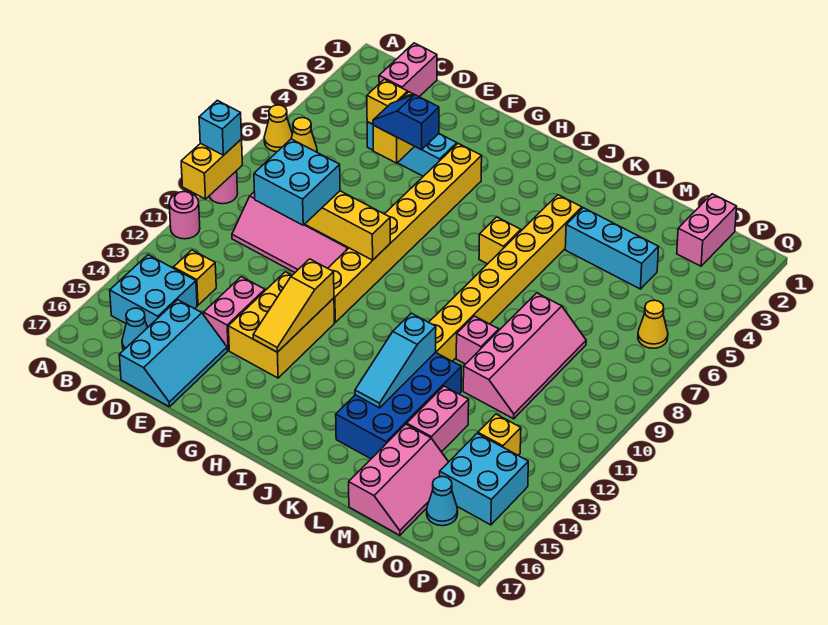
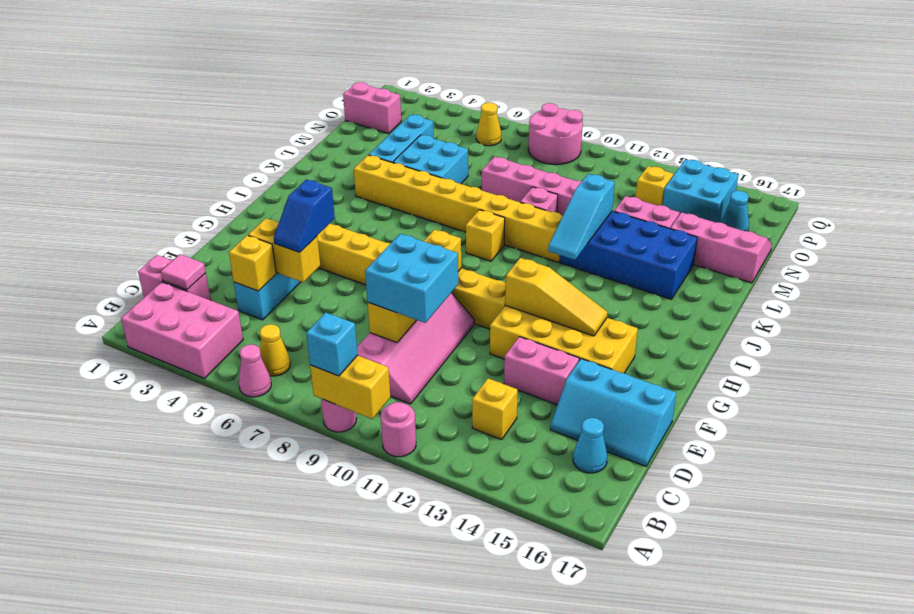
none -> pink 2x3 brick [121,282,243,378]
yellow 1x1 cone [264,105,292,152] -> pink 1x1 cone [239,344,271,397]
cyan 2x2 brick [110,255,197,327] -> cyan 2x2 brick moved to [393,135,468,184]
none -> pink 1x1 tile [161,254,206,290]
cyan 2x3 slope [119,300,227,407] -> cyan 2x3 slope turned to [550,359,676,466]
yellow 2x3 brick [228,272,334,378] -> yellow 2x4 brick [490,305,638,373]
yellow 1x1 brick [479,217,521,264] -> yellow 1x1 brick moved to [466,210,505,261]
cyan 1x3 slope [355,313,436,408] -> cyan 1x3 slope turned to [548,174,615,260]
none -> pink 2x2 round brick [528,103,583,165]

